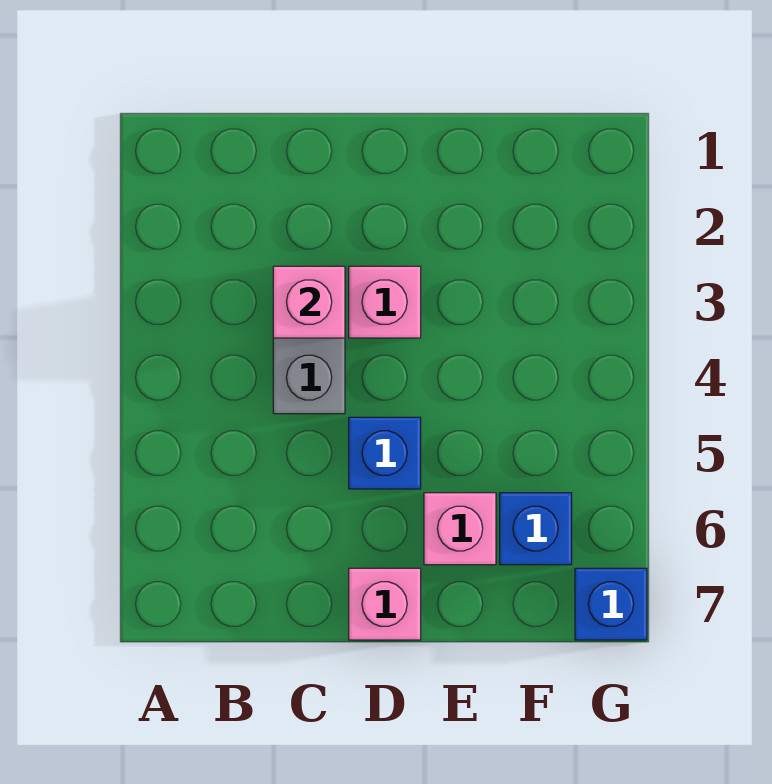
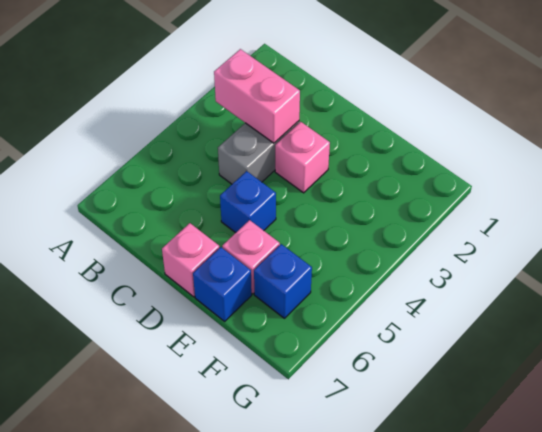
pink 1x1 brick [273,266,345,338] -> pink 1x2 brick [214,49,300,143]
blue 1x1 brick [575,568,647,640] -> blue 1x1 brick moved to [193,247,252,321]

